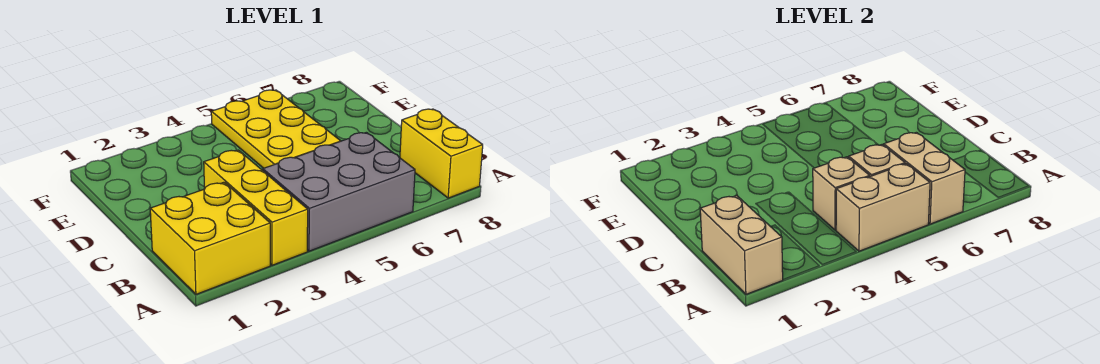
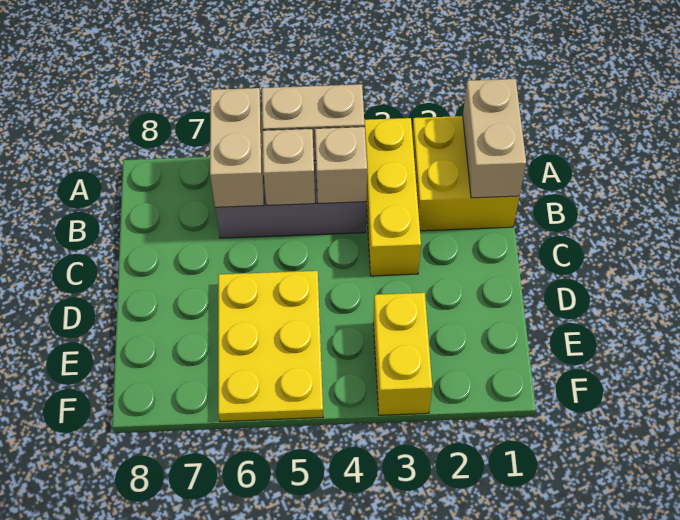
yellow 1x2 brick [400,109,483,198] -> yellow 1x2 brick moved to [373,293,432,415]

